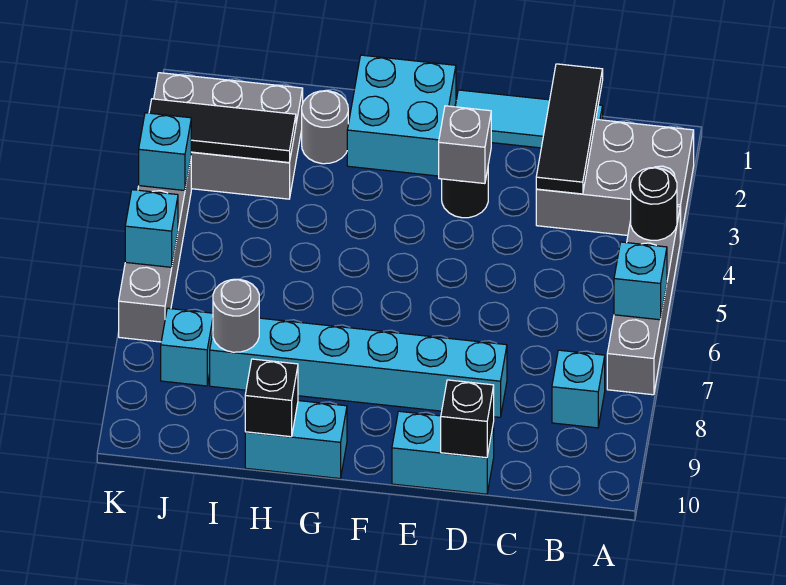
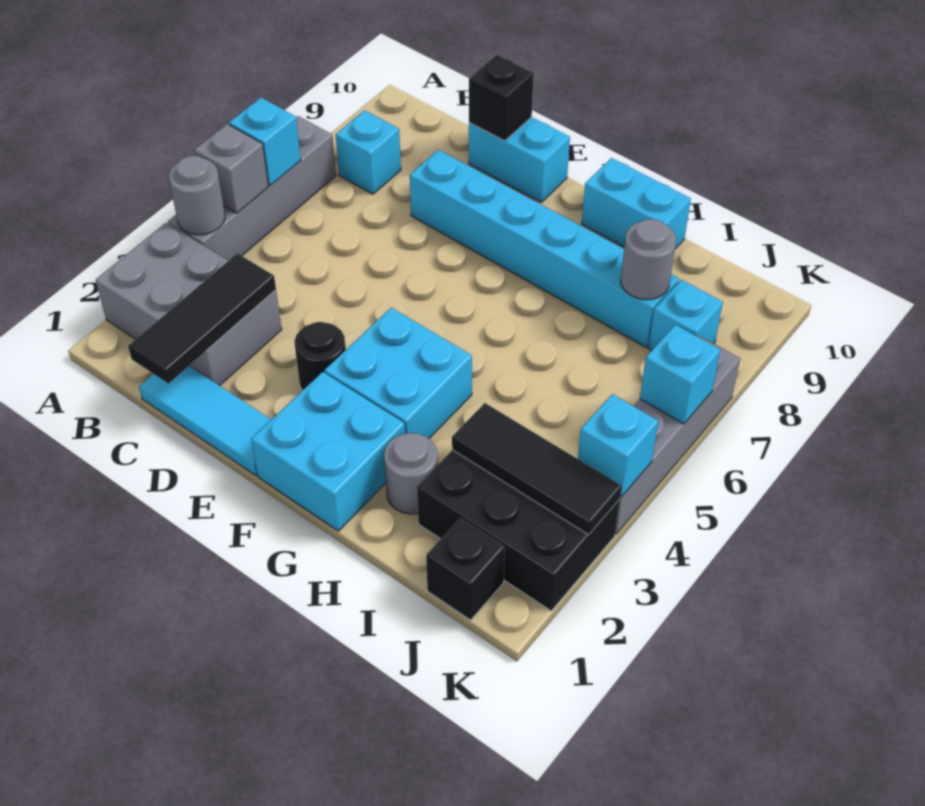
black 1x1 round brick [631,168,677,240] -> grey 1x1 round brick [169,156,225,235]
grey 1x1 brick [439,106,491,184] -> grey 1x1 brick moved to [194,124,268,213]
none -> cyan 2x2 brick [324,308,472,438]
black 1x1 brick [245,359,298,437] -> black 1x1 brick moved to [426,518,505,620]
grey 2x3 brick [154,73,303,199] -> black 2x3 brick [417,450,620,611]

